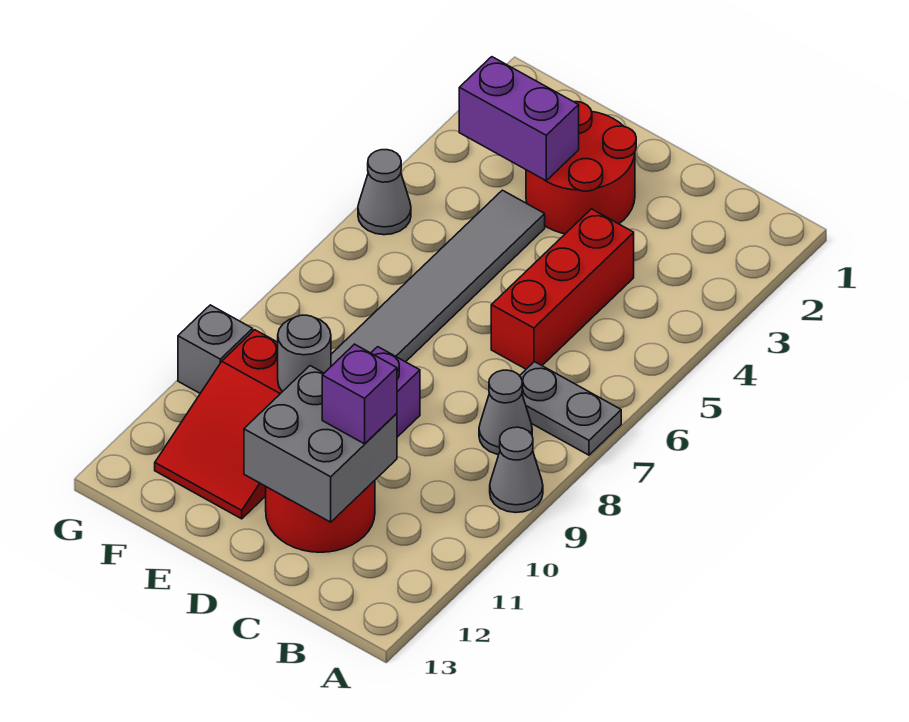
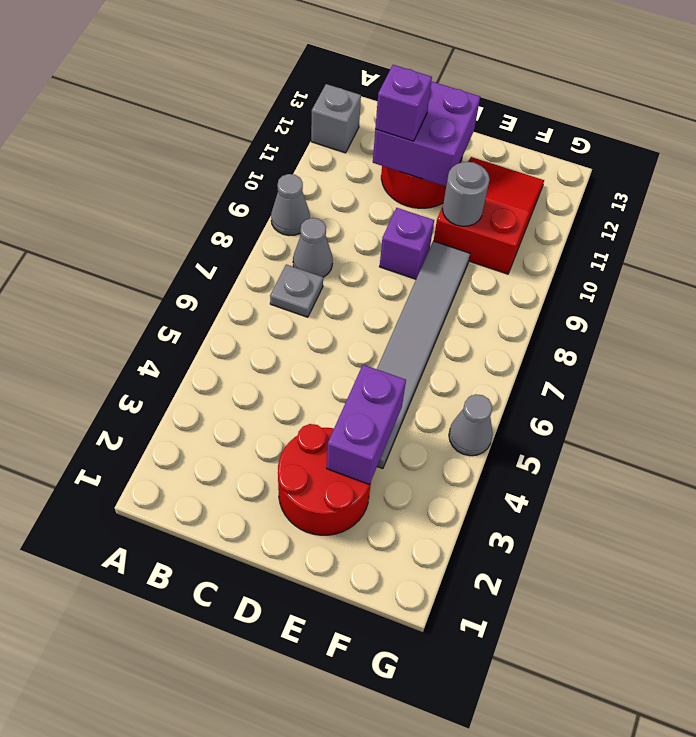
grey 1x2 plate [520,362,621,455] -> grey 1x1 plate [270,265,323,317]
red 1x3 brick [491,209,634,369] -> none
grey 2x2 brick [244,366,397,522] -> purple 2x2 brick [373,81,480,186]
purple 1x2 brick [459,57,579,181] -> purple 1x2 brick turned to [327,365,406,484]
grey 1x1 brick [178,305,253,393] -> grey 1x1 brick moved to [311,84,361,153]

